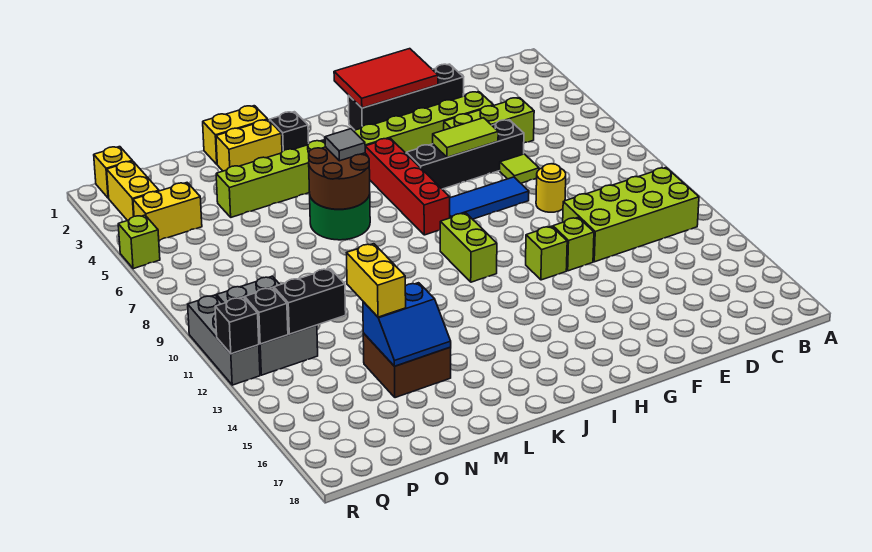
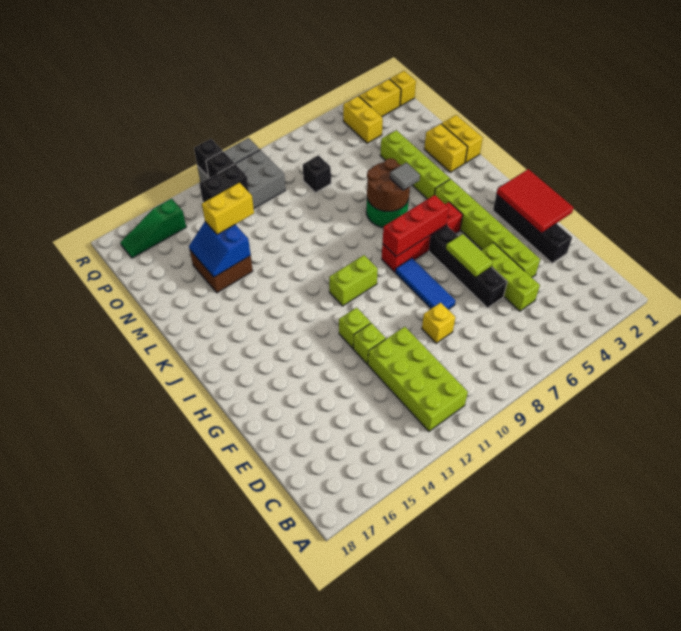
lime 1x1 tile [500,154,539,183] -> none
yellow 1x1 round brick [536,164,566,212] -> yellow 1x1 brick [422,303,455,343]
none -> red 1x3 brick [383,195,449,256]
black 1x1 brick [270,112,309,151] -> black 1x1 brick moved to [303,155,331,193]
black 1x2 brick [274,269,346,334] -> black 1x2 brick turned to [200,164,249,202]
none -> green 1x3 slope [120,199,186,258]
lime 1x1 brick [118,215,160,269] -> none

